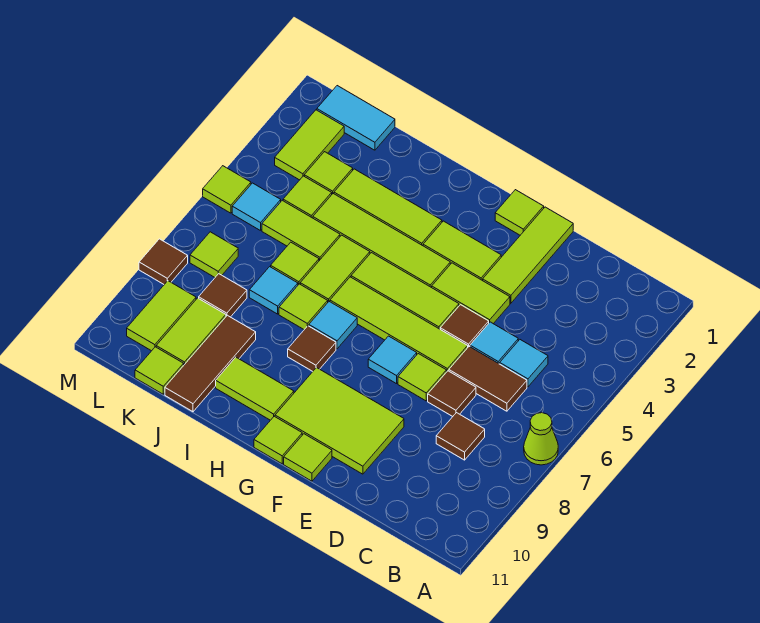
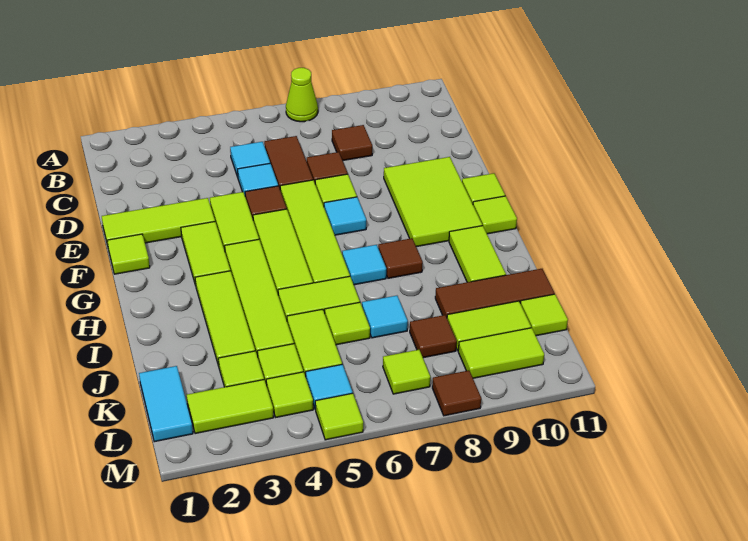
lime 1x1 tile [279,284,328,329] -> lime 1x1 tile moved to [266,372,313,417]

